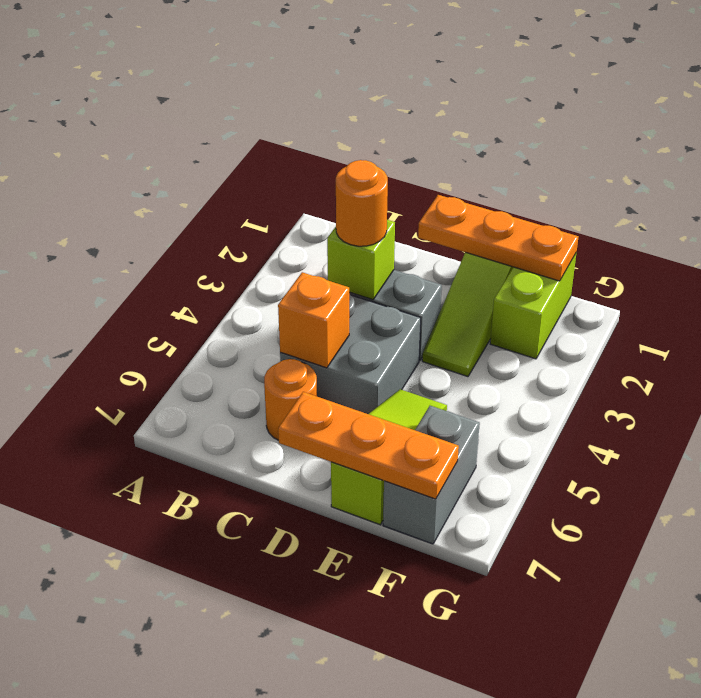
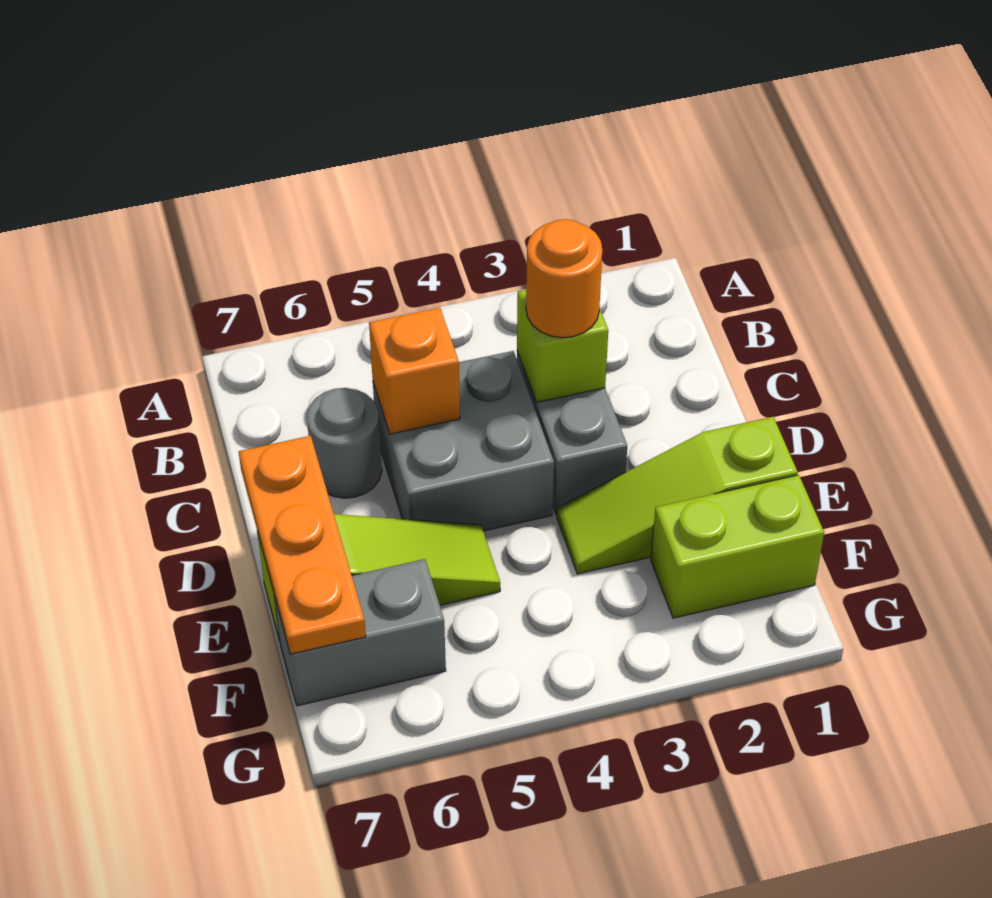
orange 1x1 round brick [264,359,317,440] -> grey 1x1 round brick [307,388,382,498]
orange 1x3 plate [418,195,579,281] -> none

